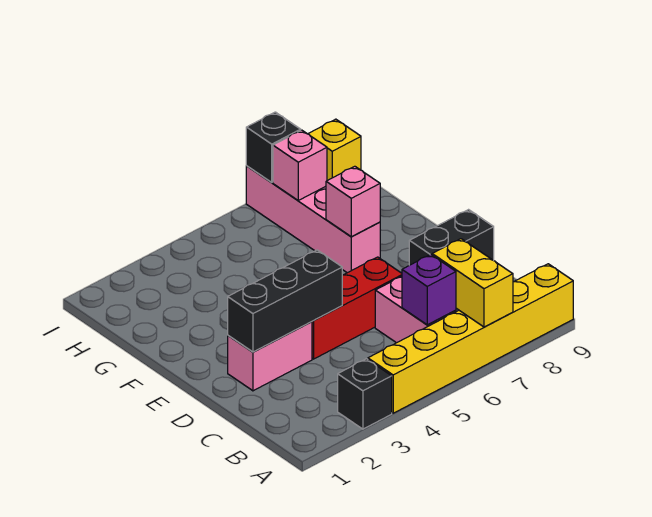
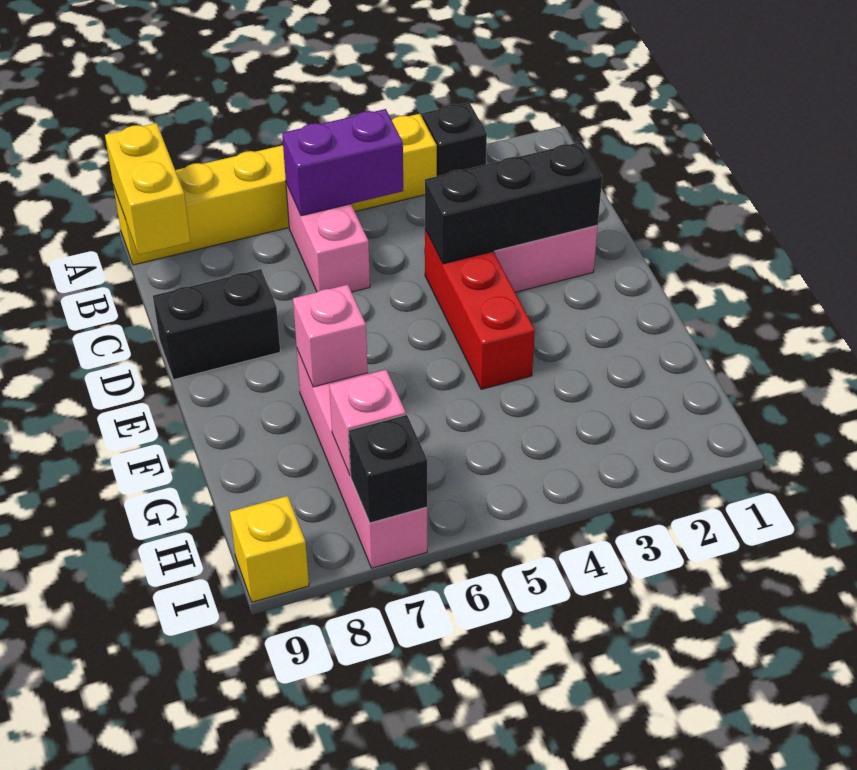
yellow 1x2 brick [432,239,513,327] -> yellow 1x2 brick moved to [105,123,190,255]
purple 1x1 brick [402,254,456,325] -> purple 1x2 brick [282,109,403,216]
red 1x3 brick [312,257,402,359] -> red 1x3 brick turned to [425,230,535,389]

